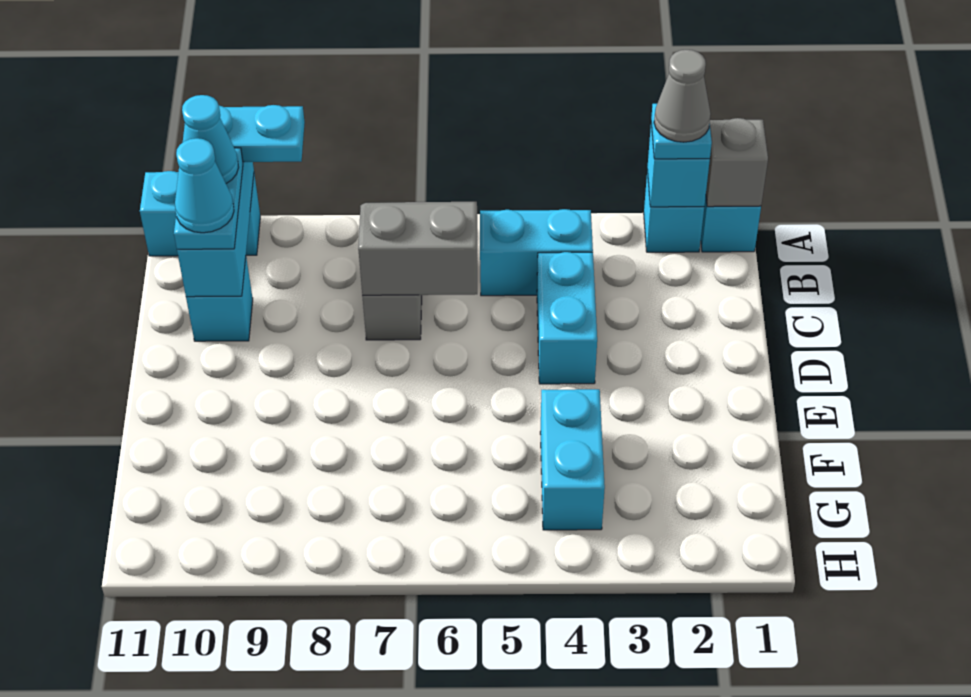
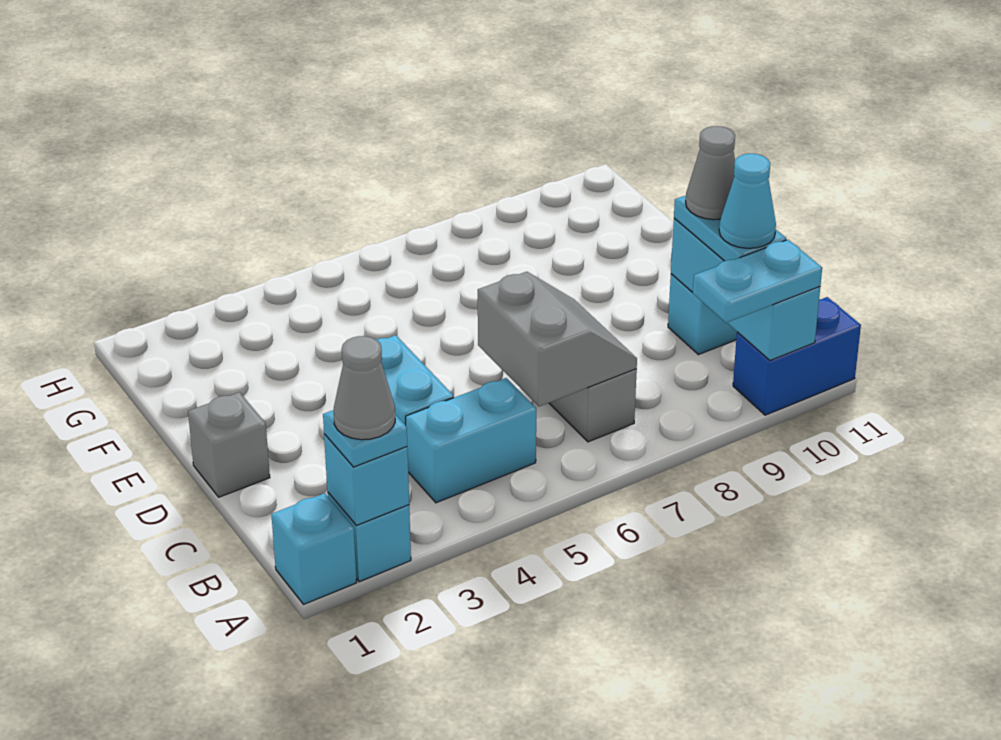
grey 1x1 brick [706,118,768,207] -> grey 1x1 brick moved to [188,392,270,497]
cyan 1x2 brick [140,171,260,256] -> blue 1x2 brick [733,297,861,415]
grey 2x2 slope [358,202,477,295] -> grey 2x2 slope turned to [478,272,637,407]
cyan 1x1 cone [175,138,234,233] -> grey 1x1 cone [686,126,735,220]
cyan 1x2 brick [540,389,605,530] -> none

